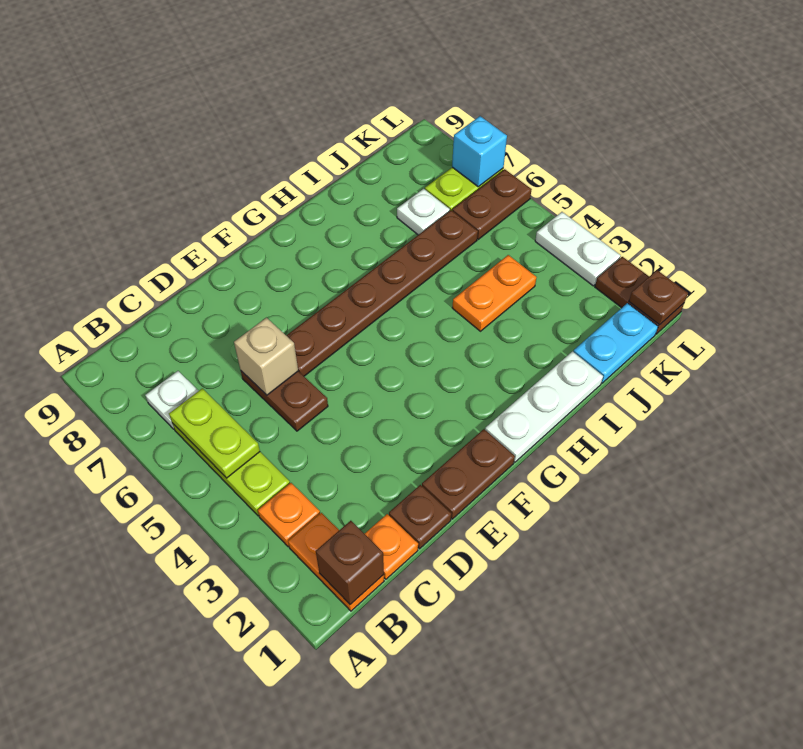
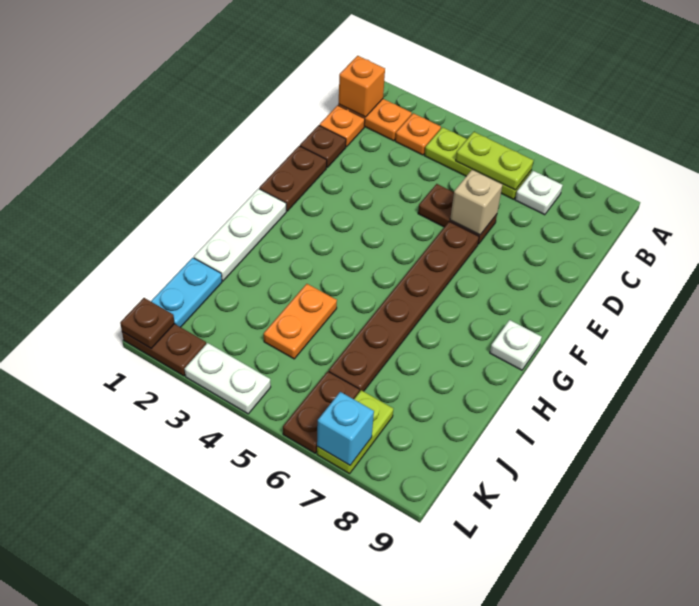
brown 1x1 brick [316,521,384,604] -> orange 1x1 brick [339,56,385,117]
white 1x1 plate [397,189,450,235] -> white 1x1 plate moved to [490,320,542,370]

